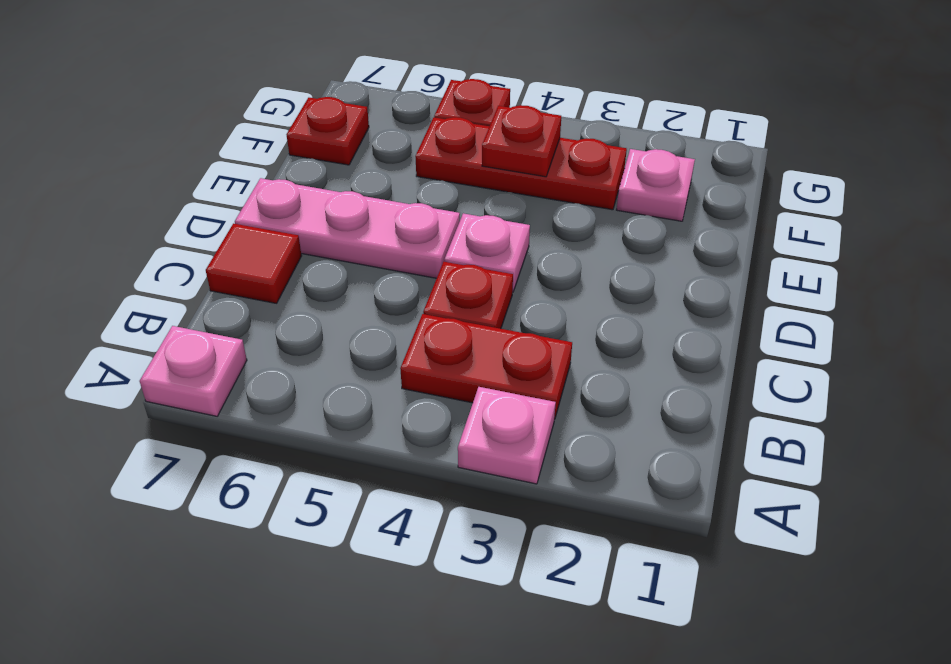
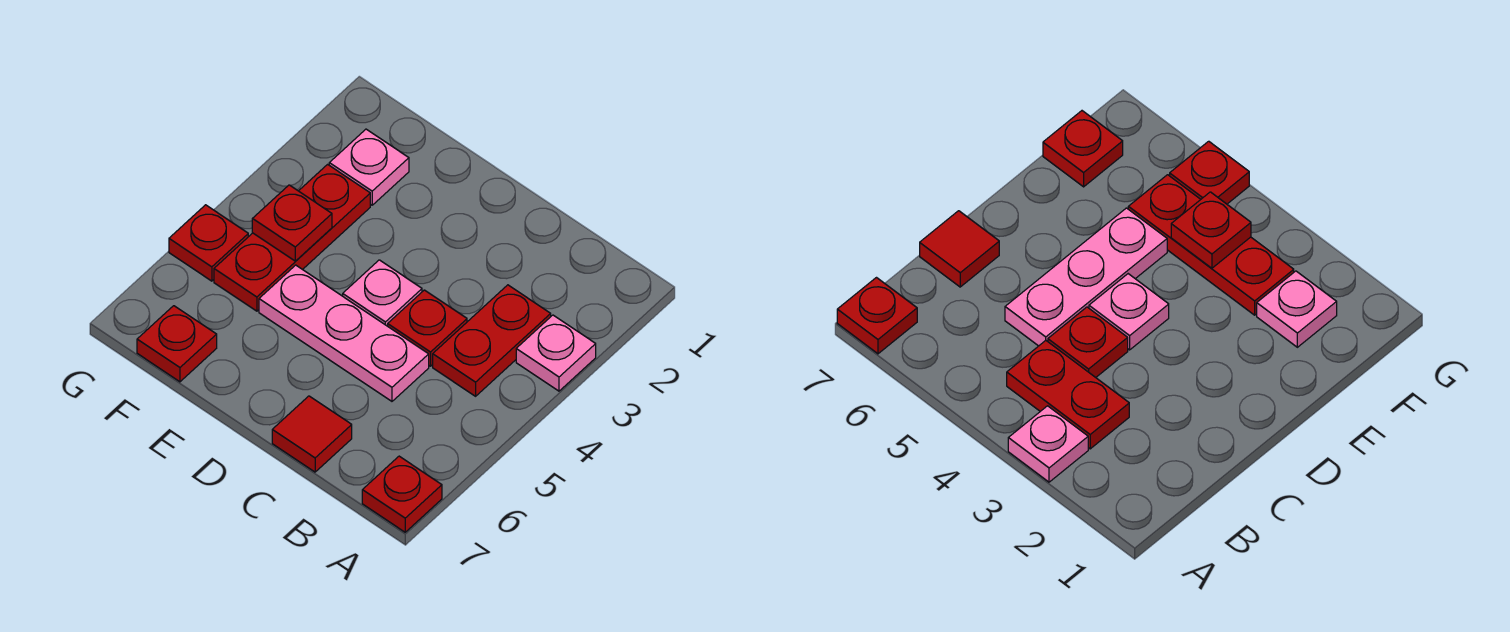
pink 1x1 plate [140,326,247,416] -> red 1x1 plate [362,456,442,532]
pink 1x3 plate [235,178,460,278] -> pink 1x3 plate turned to [259,265,429,401]

